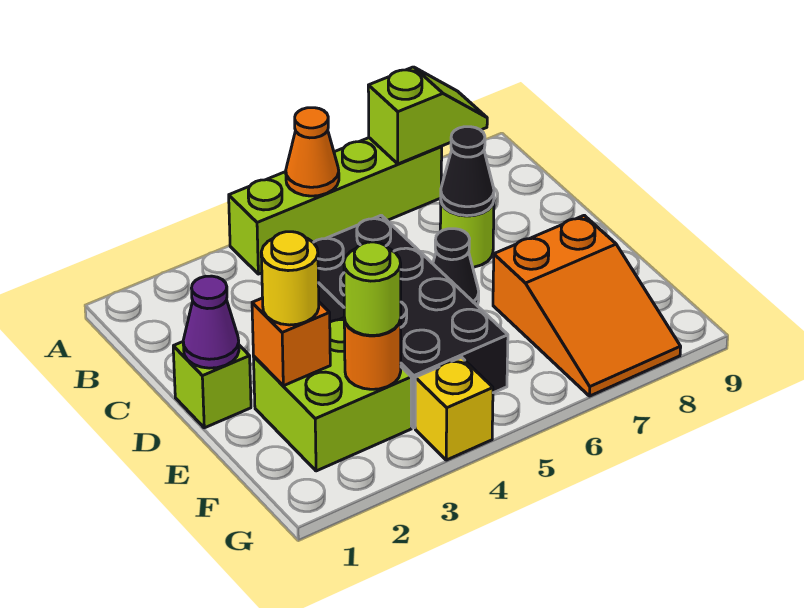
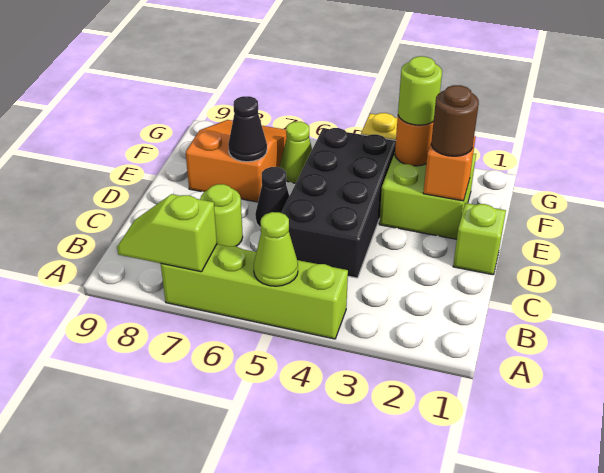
orange 1x1 cone [286,108,339,196] -> lime 1x1 cone [254,212,298,286]
black 1x1 cone [441,127,494,216] -> black 1x1 cone moved to [228,96,267,162]
purple 1x1 cone [183,276,239,368] -> none
yellow 1x1 round brick [261,232,319,325] -> brown 1x1 round brick [431,85,479,156]
none -> lime 1x1 cone [280,122,312,183]

